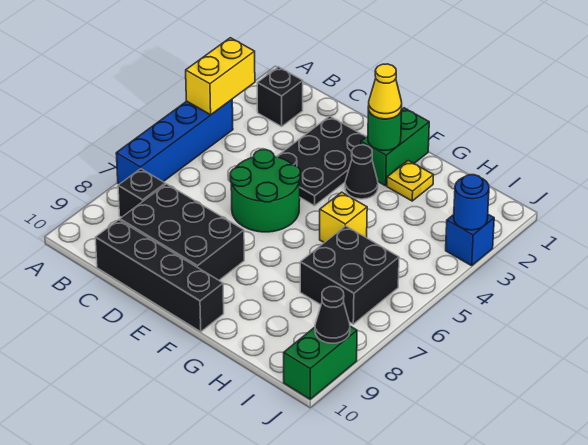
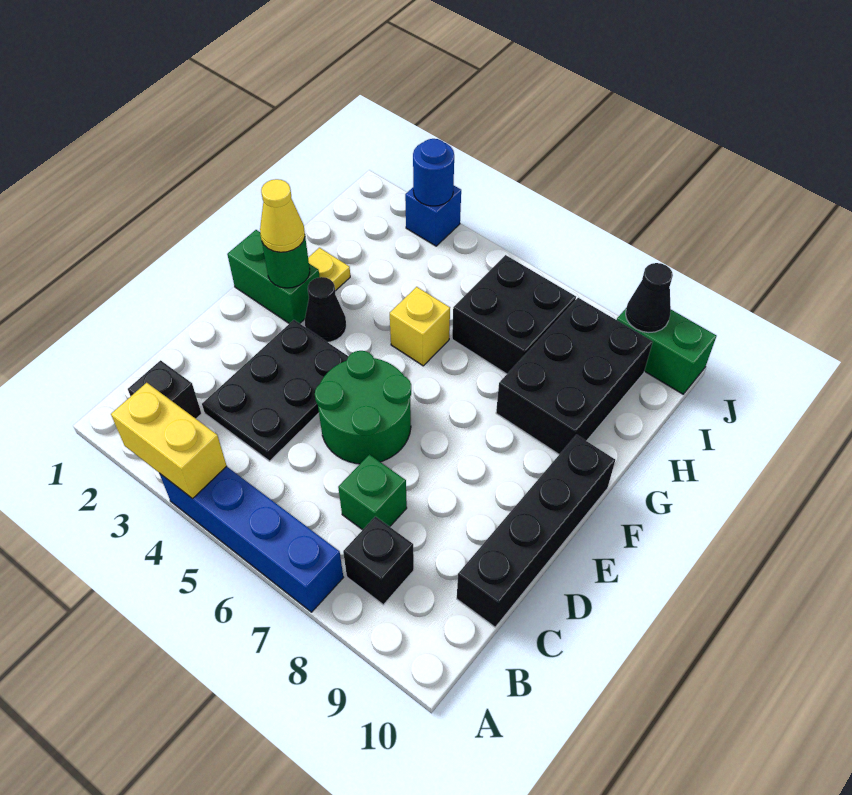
none -> green 1x1 brick [338,454,407,530]
black 2x3 brick [120,184,244,280] -> black 2x3 brick moved to [496,298,653,454]
black 2x3 plate [277,116,366,206] -> black 2x3 plate turned to [202,320,348,461]

